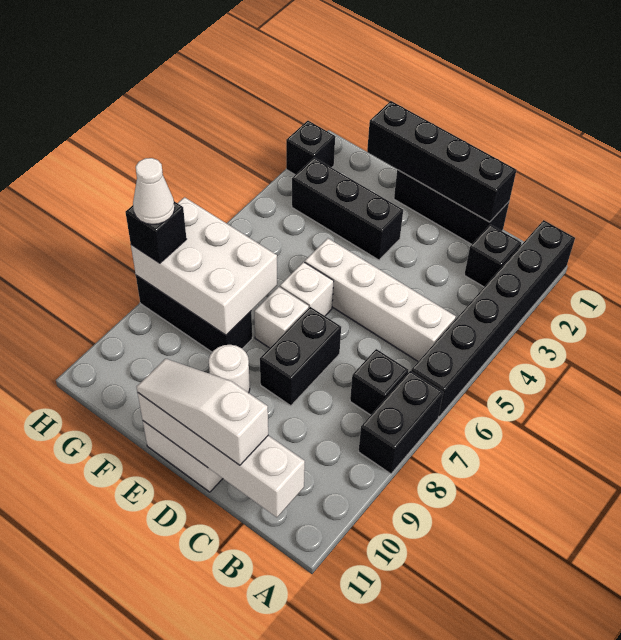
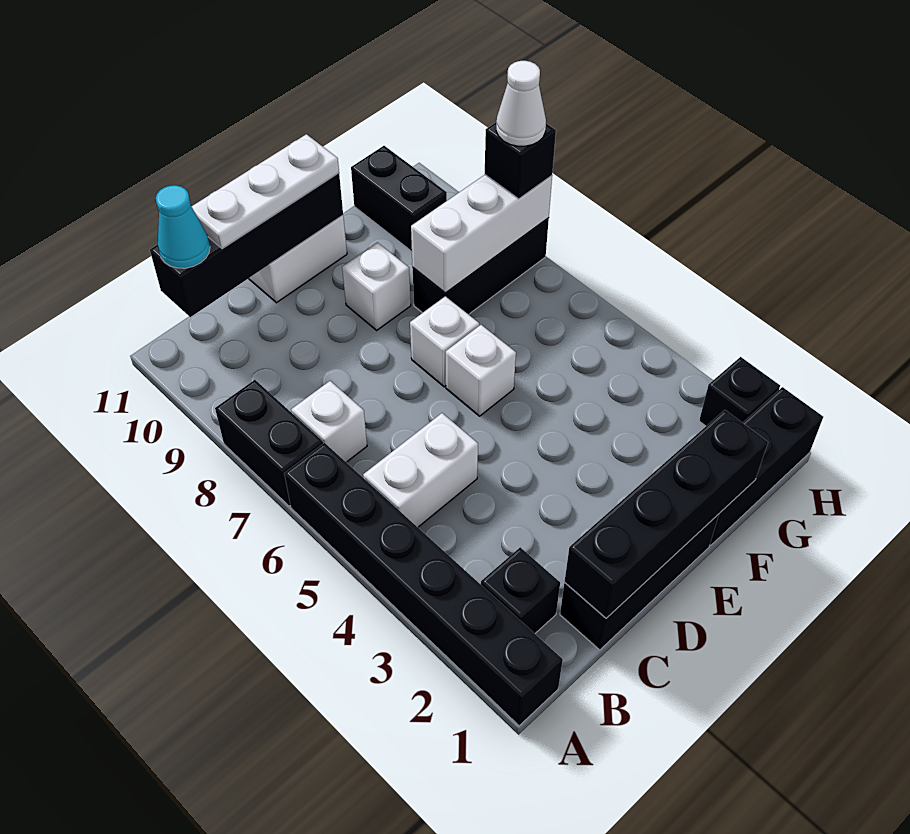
white 1x4 brick [305,238,456,361] -> white 1x2 brick [363,413,478,527]
black 1x1 brick [350,349,408,415] -> white 1x1 brick [291,381,367,462]
white 1x4 brick [138,393,305,517] -> black 1x4 brick [150,173,343,317]
none -> cyan 1x1 cone [156,185,210,268]
white 1x3 slope [137,359,268,465] -> white 1x3 plate [191,134,339,249]
black 1x2 brick [260,307,341,406] -> black 1x2 brick moved to [351,146,447,251]
black 1x3 brick [292,158,403,260] -> black 1x3 brick moved to [710,387,823,546]
white 1x1 round brick [209,345,250,393] -> white 1x1 brick [342,242,411,330]
white 2x3 brick [131,197,277,335] -> white 1x3 brick [411,175,552,293]

